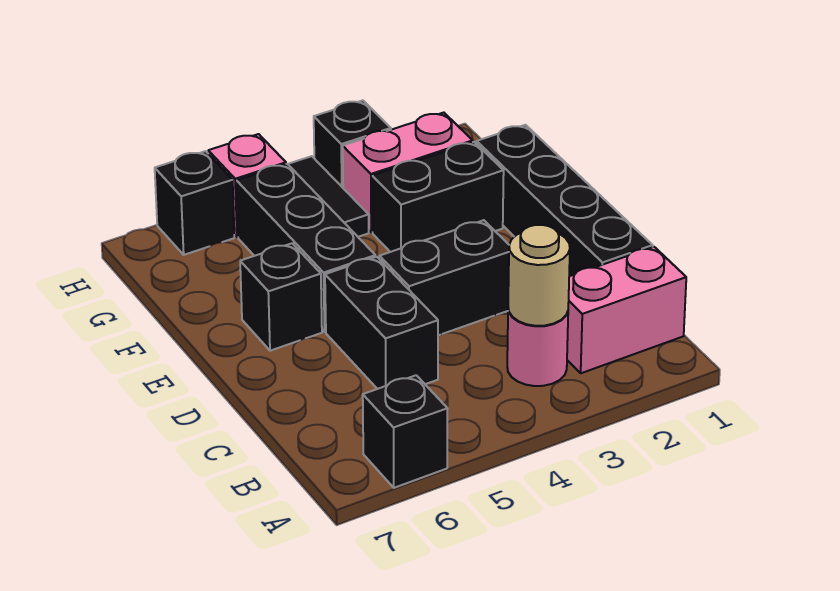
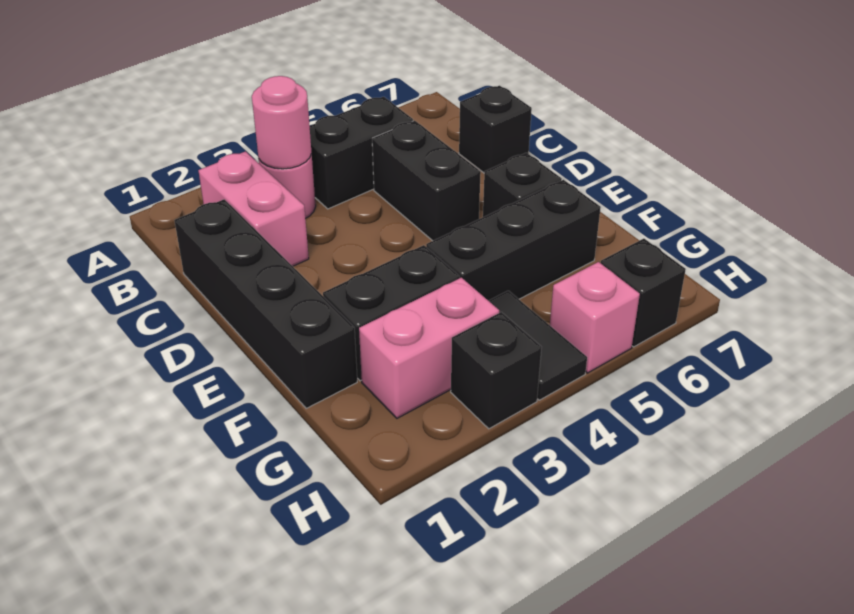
black 1x1 brick [363,375,448,488] -> black 1x1 brick moved to [459,86,532,173]
pink 1x2 brick [567,247,686,373] -> pink 1x2 brick turned to [198,152,309,266]
tan 1x1 round brick [508,225,570,326] -> pink 1x1 round brick [252,76,312,169]
black 1x2 brick [379,220,509,335] -> black 1x2 brick moved to [310,97,413,209]
black 1x3 brick [237,164,375,332] -> black 1x3 brick turned to [426,180,601,301]

